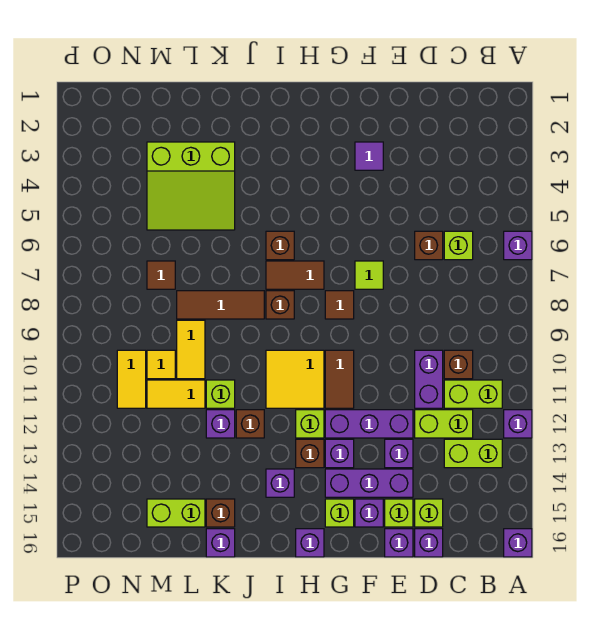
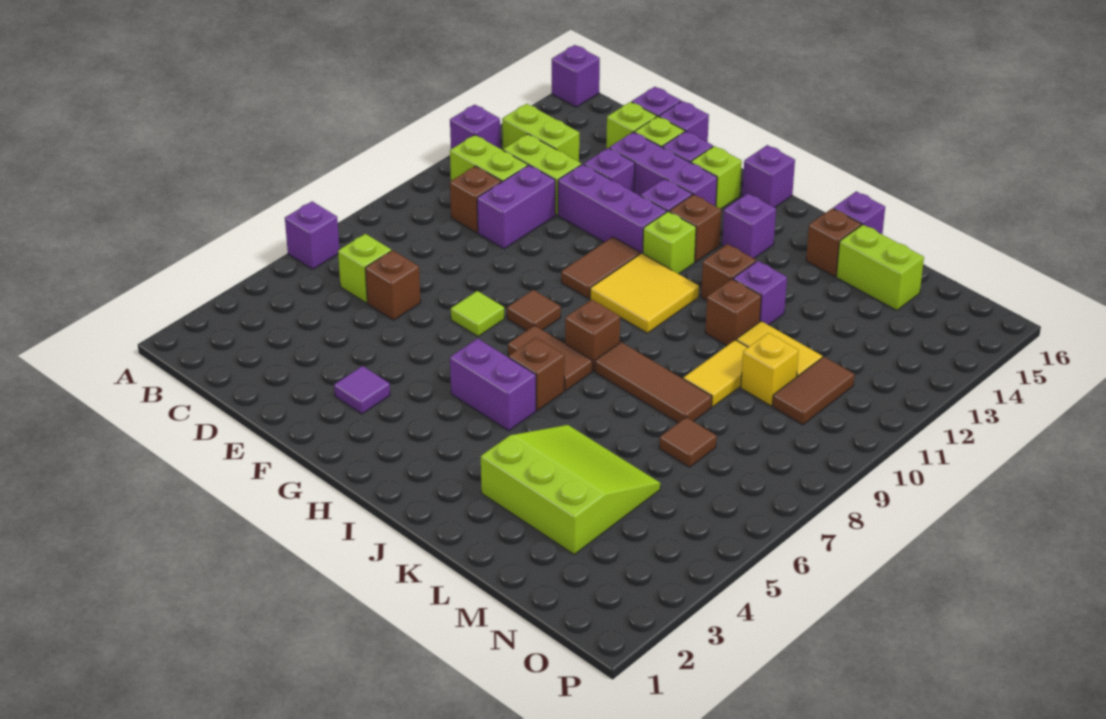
none -> purple 1x2 brick [450,339,536,431]
lime 1x1 brick [206,380,235,408] -> brown 1x1 brick [705,279,761,346]
yellow 1x1 tile [147,350,175,379] -> yellow 1x1 brick [741,333,799,406]
yellow 1x2 tile [117,350,146,408] -> brown 1x2 tile [772,357,855,425]

